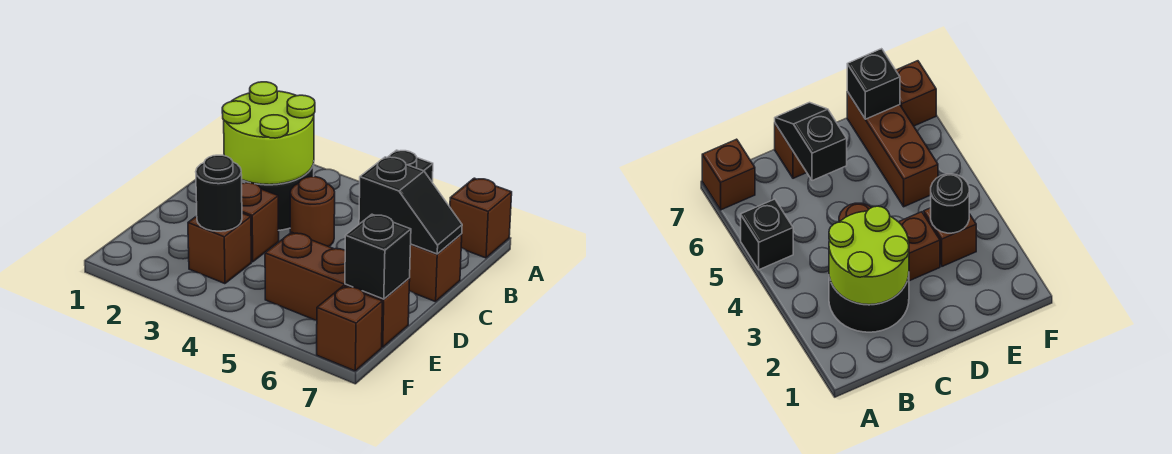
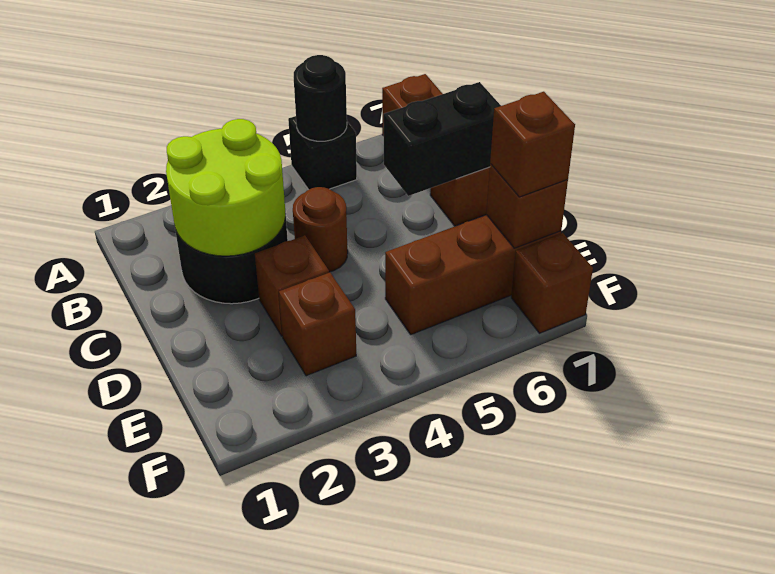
black 1x2 slope [359,157,462,254] -> black 1x2 brick [384,82,501,196]
black 1x1 round brick [196,155,242,231] -> black 1x1 round brick moved to [294,55,347,141]
black 1x1 brick [345,214,411,299] -> brown 1x1 brick [486,164,568,248]
none -> brown 1x1 brick [490,92,575,197]

